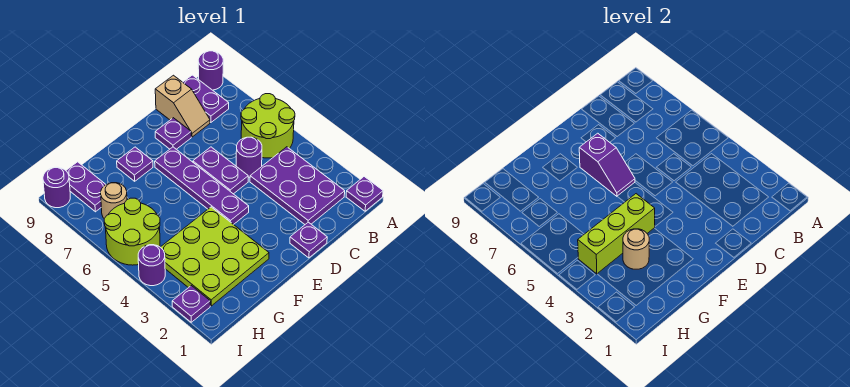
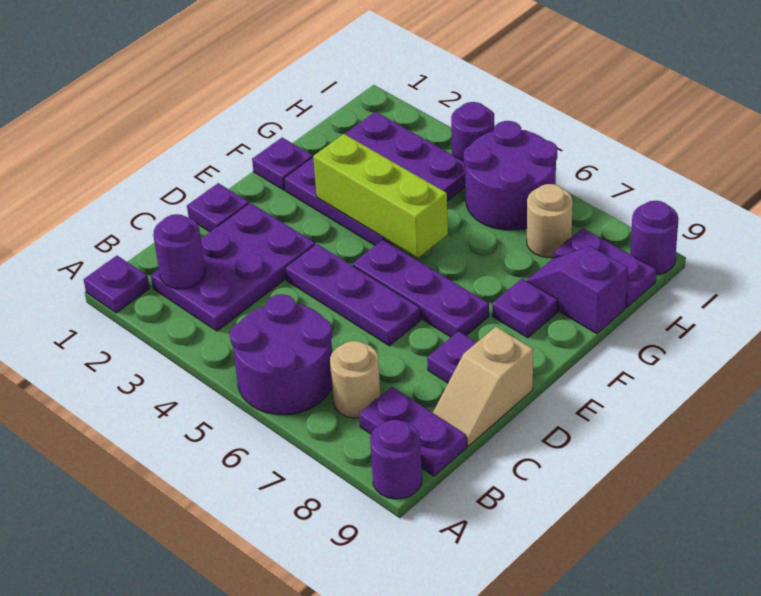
lime 2x2 round brick [241,94,295,158] -> purple 2x2 round brick [230,294,332,415]
purple 2x3 plate [250,147,345,224] -> purple 2x3 plate turned to [151,203,315,331]
purple 1x1 round brick [236,137,262,177] -> purple 1x1 round brick moved to [153,214,205,289]
tan 1x2 slope [155,75,210,137] -> tan 1x2 slope turned to [433,327,533,446]
purple 1x2 plate [193,147,248,194] -> purple 1x3 plate [285,244,421,346]
purple 1x4 plate [155,147,249,225] -> purple 1x3 plate [352,240,489,337]
purple 1x2 slope [579,133,635,196] -> purple 1x2 slope moved to [526,246,628,334]
lime 3x3 plate [161,207,269,306] -> purple 3x3 plate [284,112,465,246]
lime 1x3 brick [578,194,655,274] -> lime 1x3 brick turned to [313,134,448,258]
tan 1x1 round brick [623,229,649,269] -> tan 1x1 round brick moved to [330,341,381,418]
lime 2x2 round brick [104,198,160,265] -> purple 2x2 round brick [464,121,557,230]
purple 1x1 plate [172,286,210,322] -> purple 1x1 plate moved to [252,138,313,190]

